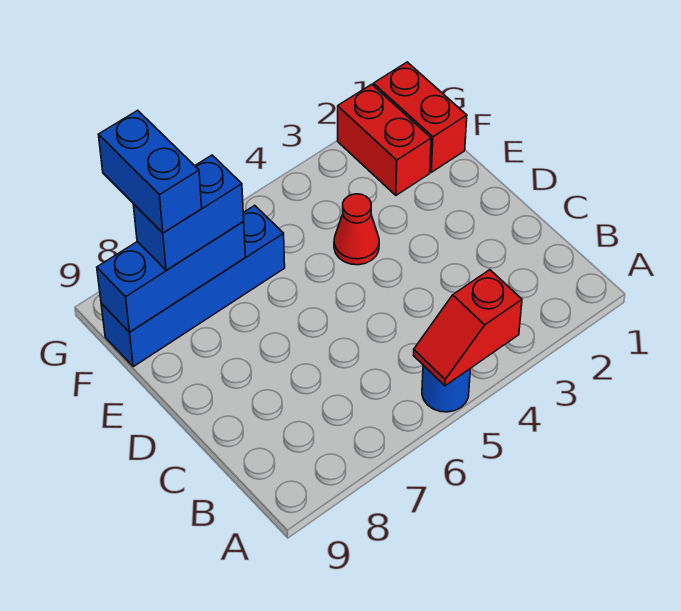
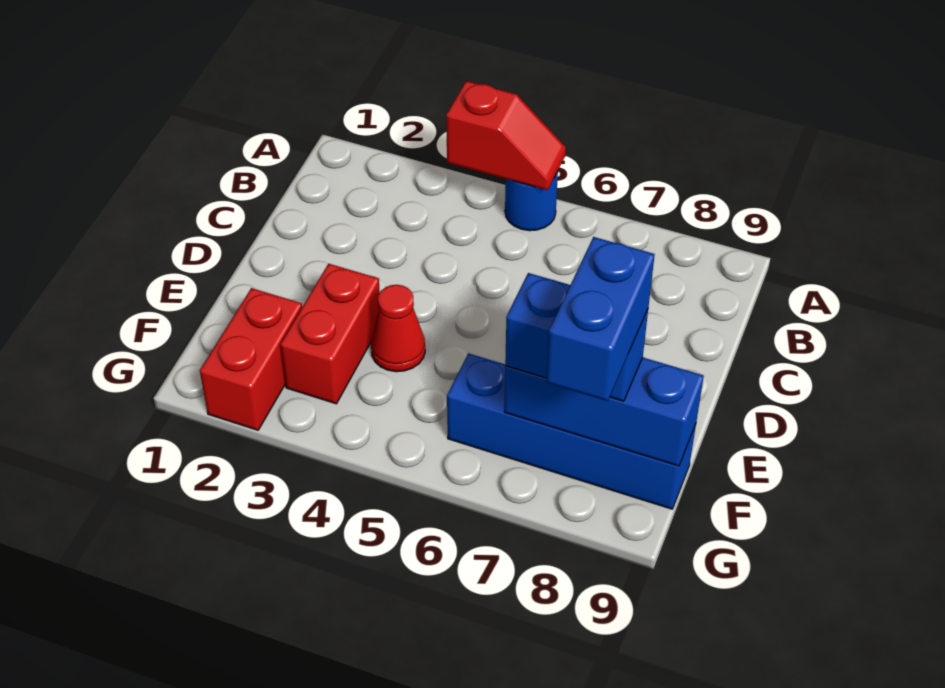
red 1x2 brick [373,62,467,172] -> red 1x2 brick moved to [280,264,380,404]

